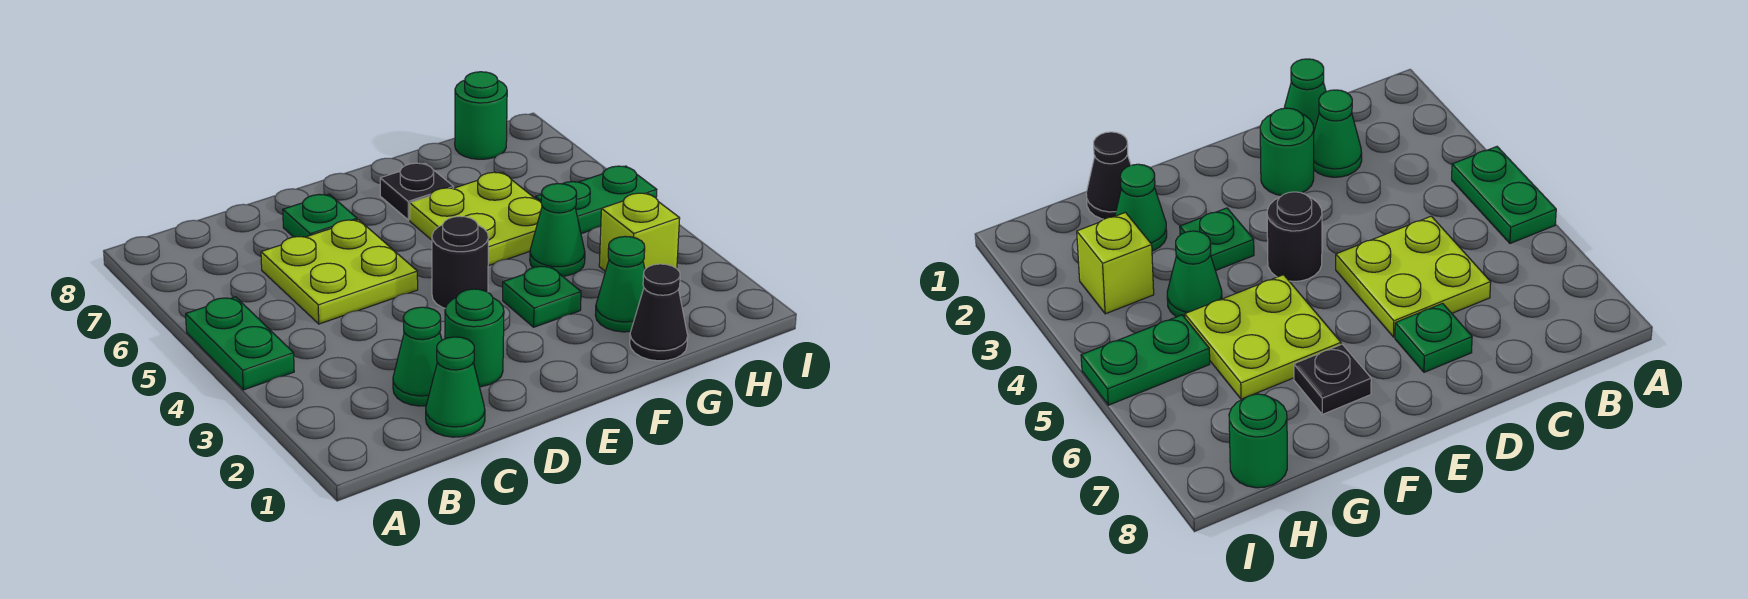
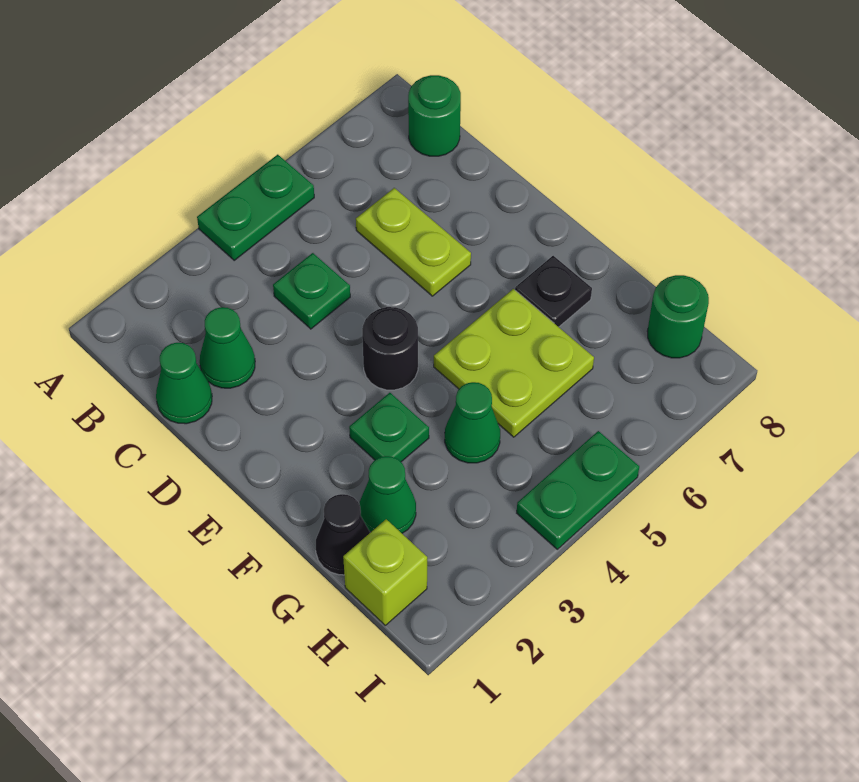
lime 2x2 plate [261,220,418,324] -> lime 1x2 plate [356,188,471,296]
green 1x1 round brick [445,289,504,387] -> green 1x1 round brick moved to [408,75,461,156]
green 1x1 plate [283,194,357,237] -> green 1x1 plate moved to [273,253,350,329]
lime 1x1 brick [599,193,680,271] -> lime 1x1 brick moved to [343,519,427,625]
green 1x2 plate [535,166,657,234] -> green 1x2 plate turned to [517,431,639,549]

